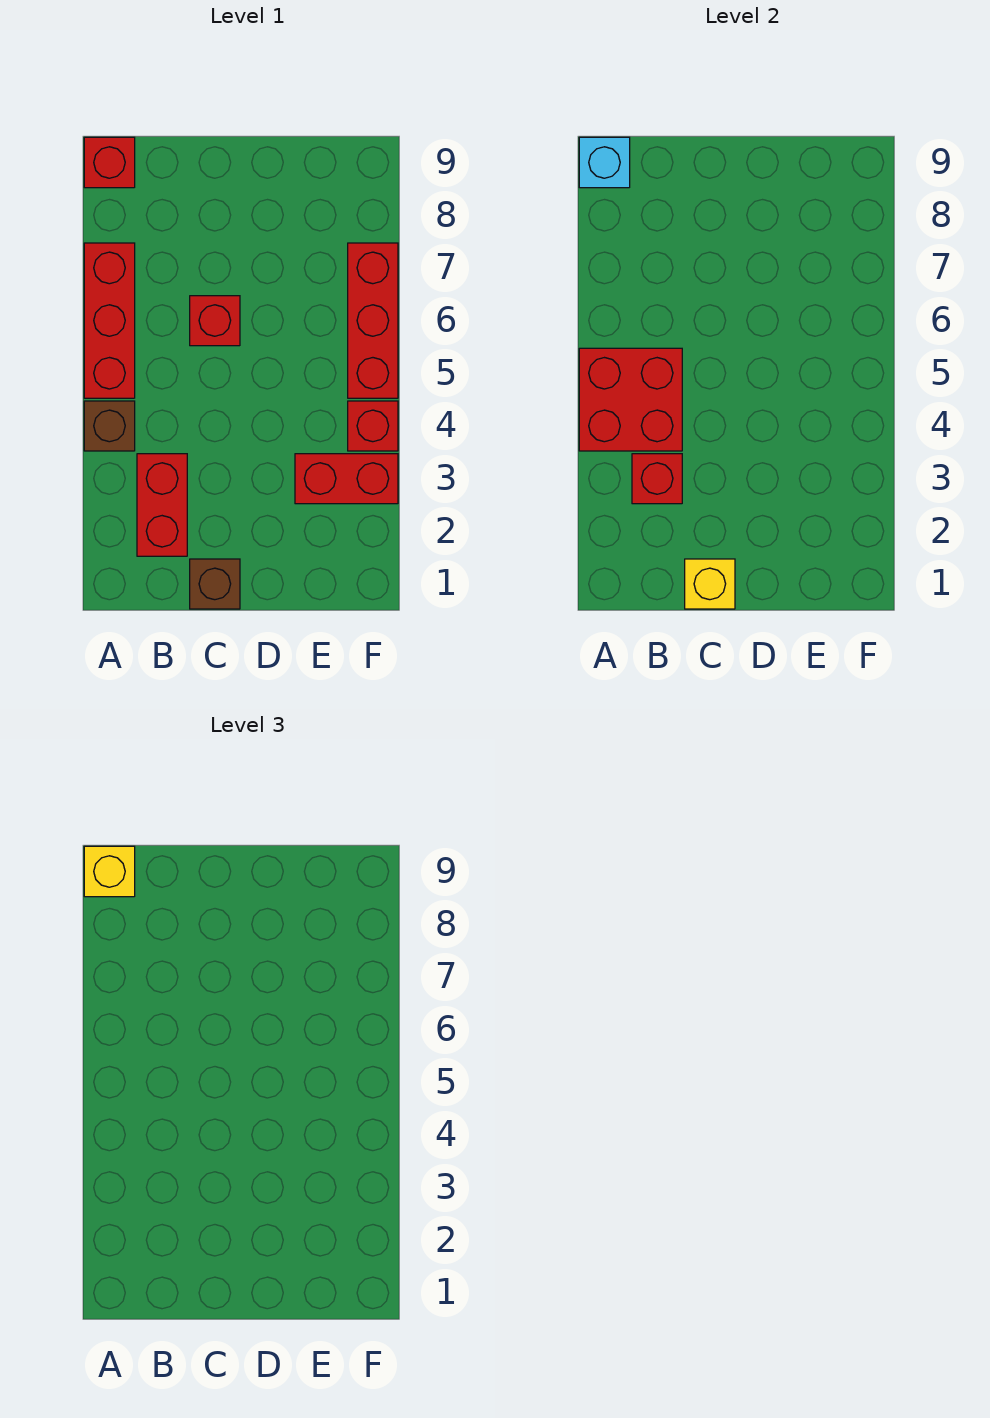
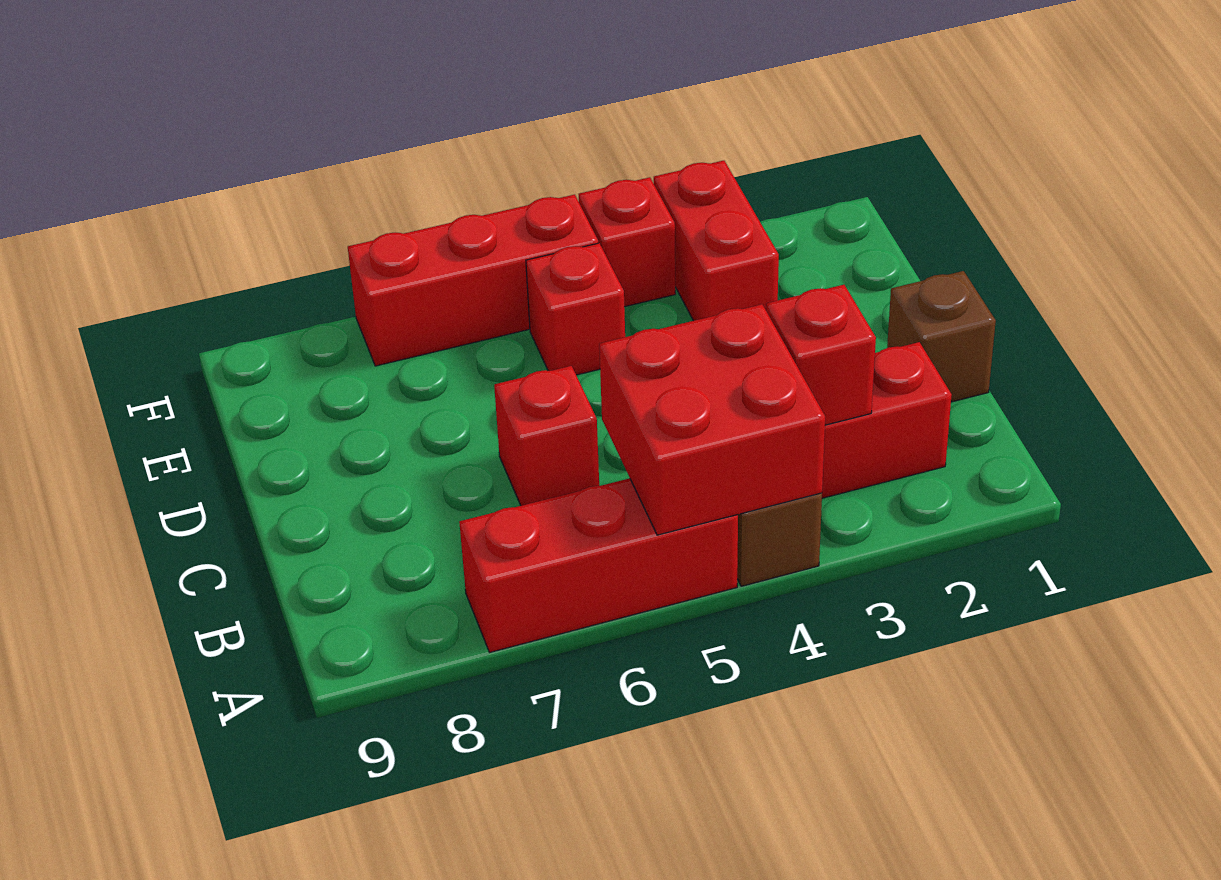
red 1x1 brick [84,137,135,188] -> red 1x1 brick moved to [526,243,625,375]
cyan 1x1 brick [579,137,630,188] -> none
yellow 1x1 brick [84,846,135,897] -> none
yellow 1x1 brick [685,559,735,609] -> none

